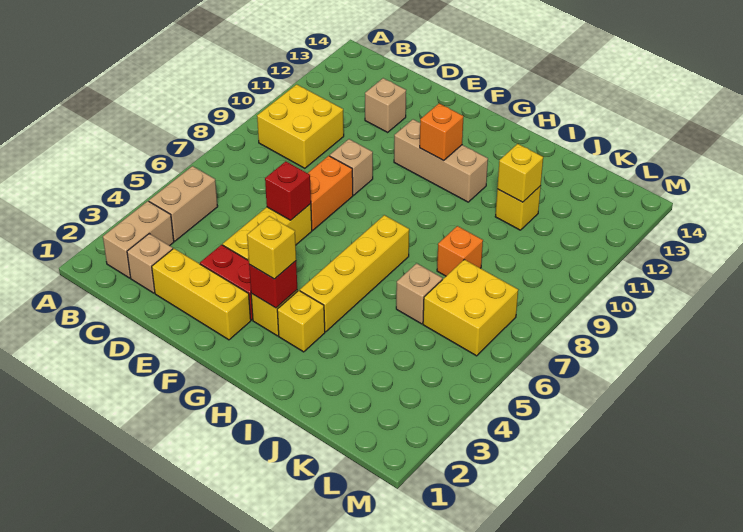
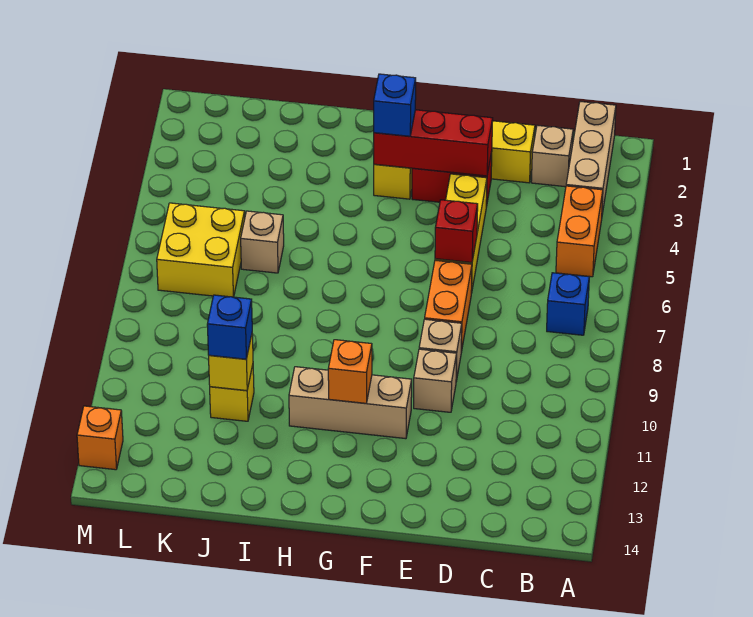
tan 1x2 brick [103,201,174,278] -> tan 1x3 brick [566,101,616,214]
tan 1x2 brick [149,166,218,241] -> orange 1x2 brick [556,186,603,277]
none -> blue 1x1 brick [547,273,589,335]
yellow 2x2 brick [257,84,344,168] -> none
tan 1x1 brick [365,78,406,132] -> tan 1x1 brick moved to [414,349,457,412]
red 1x1 brick [249,261,297,308] -> red 1x3 brick [374,110,493,176]
yellow 1x1 brick [247,216,296,279] -> blue 1x1 brick [374,74,416,136]
yellow 1x1 brick [277,291,325,352] -> none
yellow 1x4 brick [300,215,409,332] -> none
orange 1x1 brick [437,226,483,276] -> orange 1x1 brick moved to [77,406,123,470]
none -> blue 1x1 brick [207,295,252,359]

